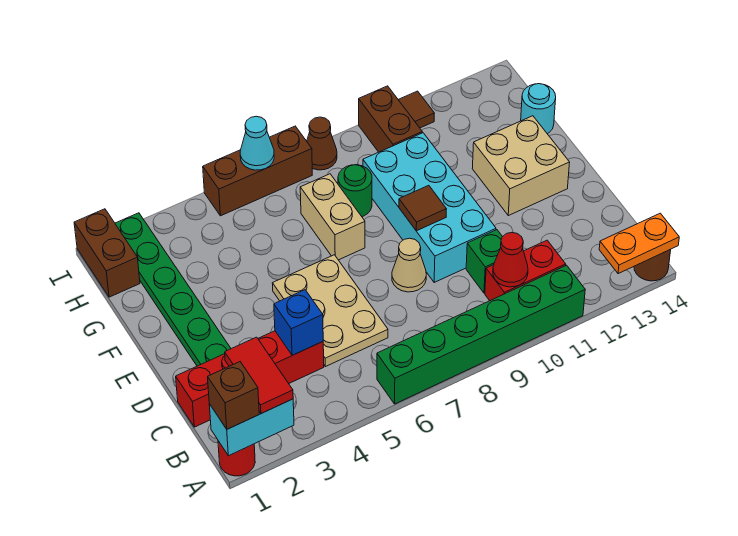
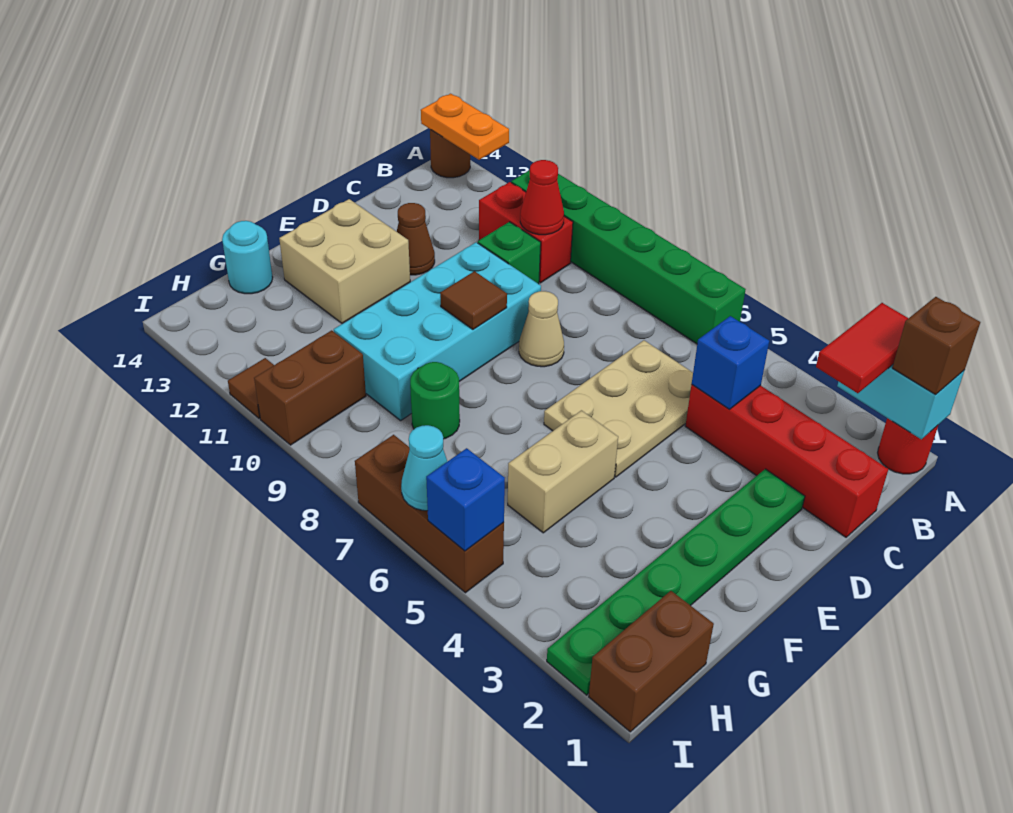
tan 1x2 brick [300,174,365,260] -> tan 1x2 brick moved to [508,410,618,533]
none -> blue 1x1 brick [426,448,505,551]
brown 1x1 cone [307,117,337,170] -> brown 1x1 cone moved to [396,203,435,275]

